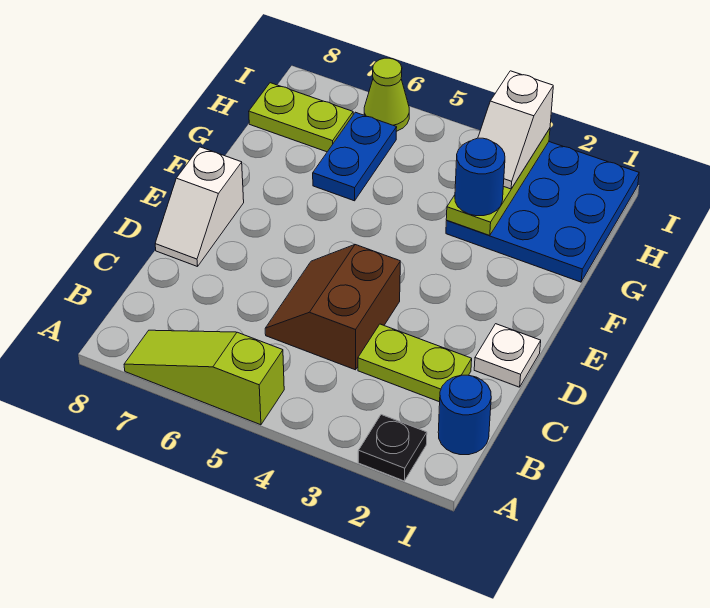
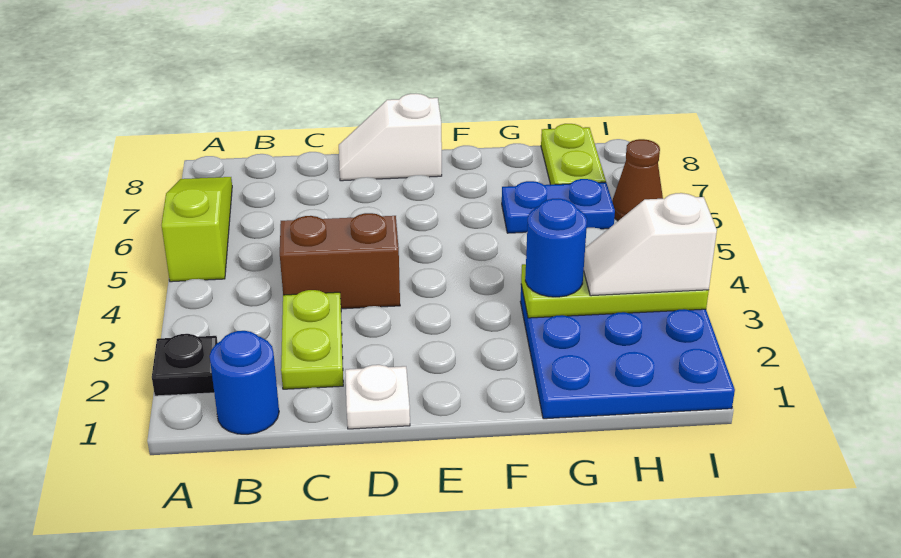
lime 1x1 cone [364,58,409,131] -> brown 1x1 cone [612,139,663,221]

